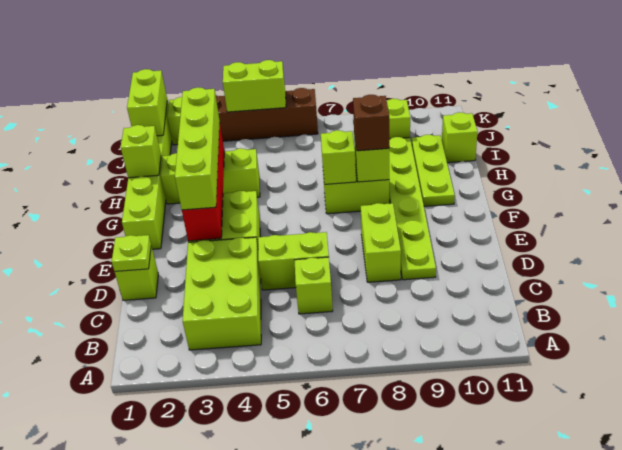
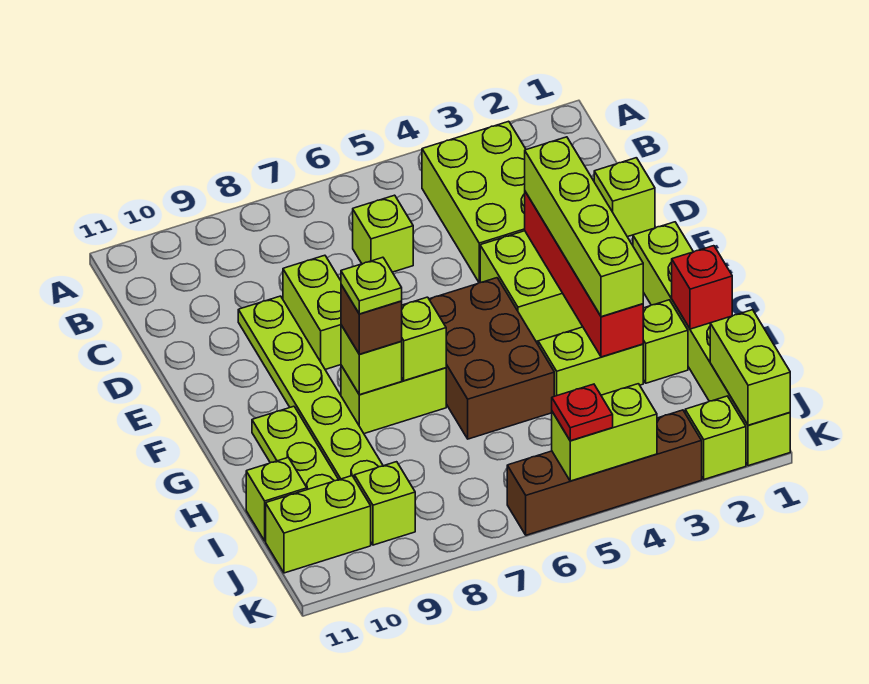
lime 1x1 plate [112,235,151,271] -> lime 1x1 plate moved to [341,257,402,314]
lime 1x2 brick [258,232,329,290] -> lime 1x2 brick moved to [266,476,371,573]
none -> brown 2x3 brick [429,278,554,439]
lime 1x1 brick [121,125,161,178] -> red 1x1 brick [672,246,732,329]
none -> red 1x1 plate [552,384,613,441]

